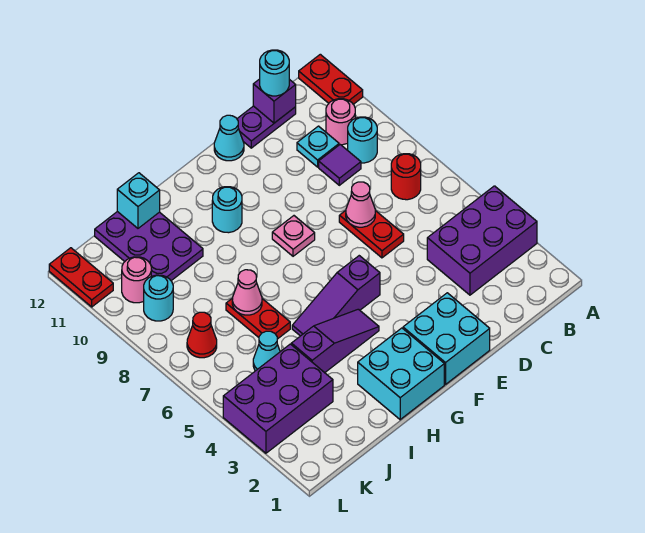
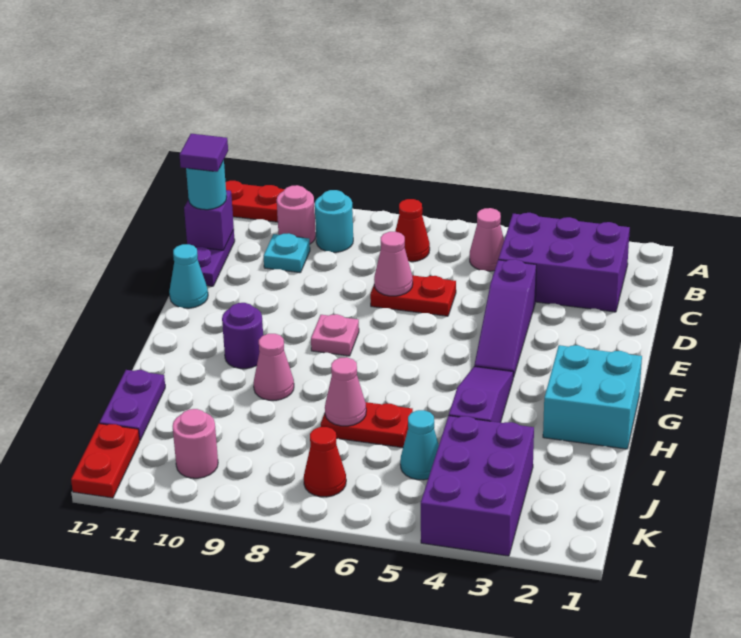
purple 2x3 brick [427,186,537,295] -> purple 2x3 brick turned to [498,213,630,312]
none -> pink 1x1 cone [470,208,504,271]
red 1x1 round brick [391,154,421,200] -> red 1x1 cone [395,199,430,262]
purple 1x1 tile [319,145,361,185] -> purple 1x1 tile moved to [180,134,228,172]
cyan 2x2 brick [403,293,490,384] -> none
purple 1x3 slope [292,256,380,336] -> purple 1x3 slope moved to [474,259,536,377]
cyan 1x1 round brick [212,187,242,233] -> purple 1x1 round brick [222,303,263,369]
none -> pink 1x1 cone [254,334,294,400]
purple 2x3 plate [95,212,203,281] -> purple 1x2 plate [100,370,165,440]
cyan 1x1 brick [117,173,160,228] -> none
cyan 1x1 round brick [144,275,173,321] -> none
red 1x2 plate [49,248,113,307] -> red 1x2 plate turned to [71,424,140,498]

